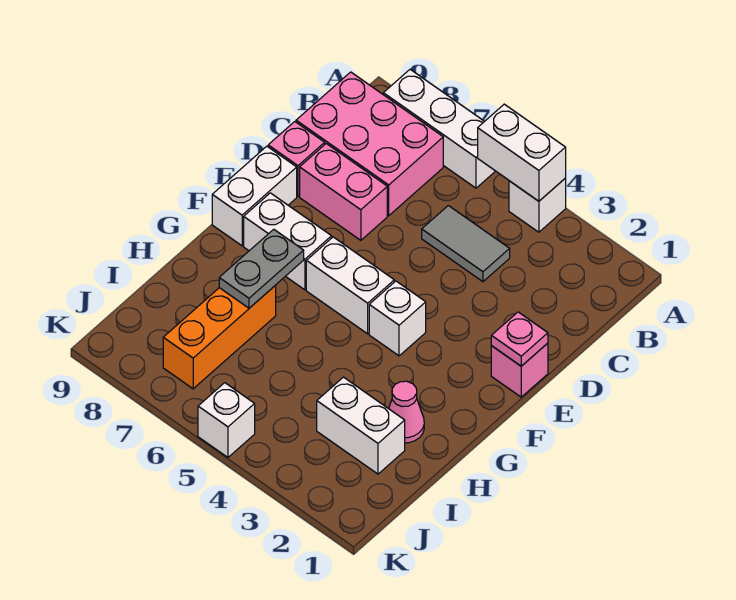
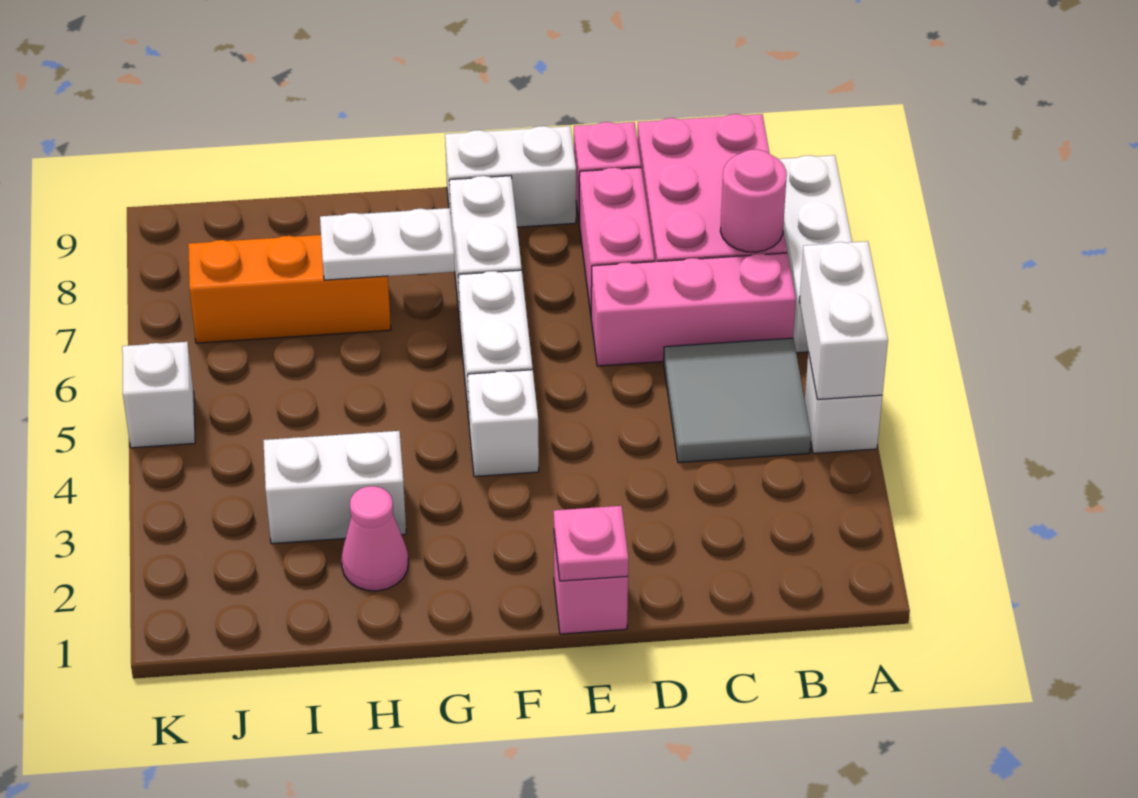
none -> pink 1x3 brick [591,253,796,366]
none -> pink 1x1 round brick [720,149,787,252]
grey 1x2 tile [422,206,510,282] -> grey 2x2 tile [664,338,811,463]
grey 1x2 plate [219,229,304,308] -> white 1x2 plate [320,208,455,280]
white 1x2 brick [317,377,405,474] -> white 1x2 brick turned to [263,431,406,544]

